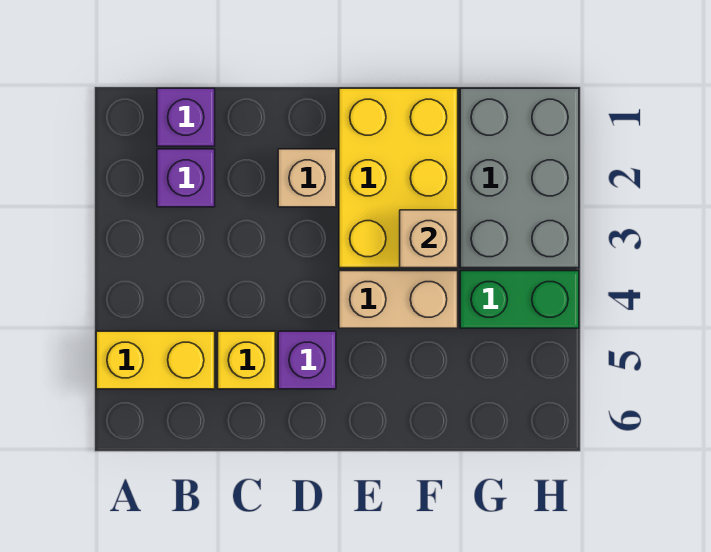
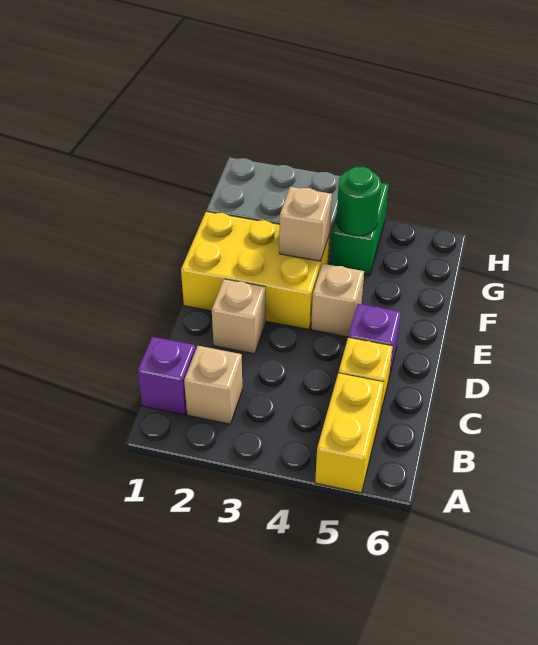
purple 1x1 brick [157,149,215,207] -> tan 1x1 brick [184,346,242,424]
tan 1x2 brick [339,271,458,328] -> tan 1x1 brick [311,264,364,337]
none -> green 1x1 round brick [336,167,381,236]

